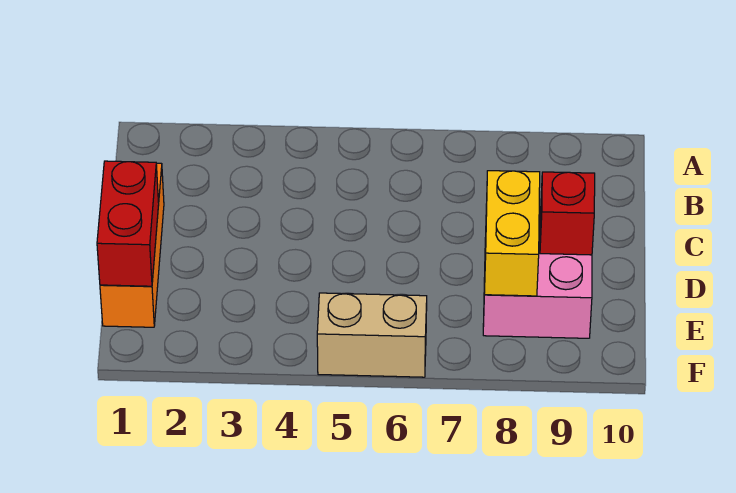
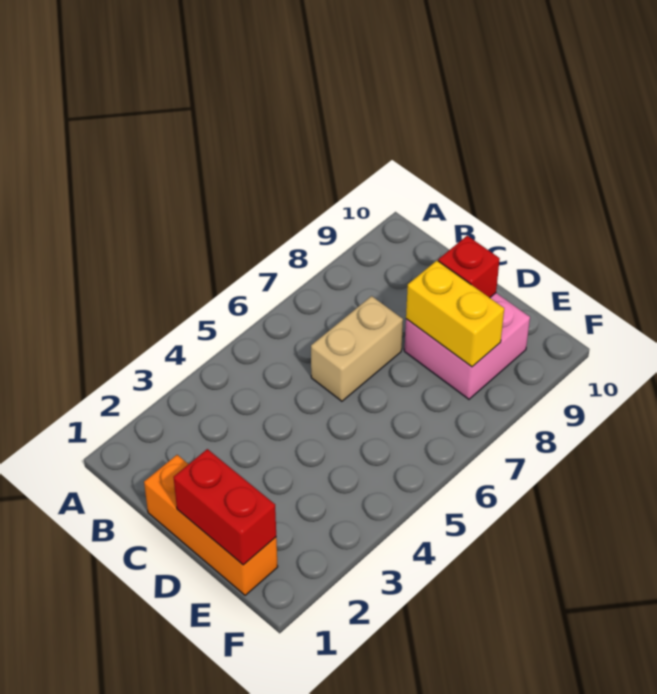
tan 1x2 brick [317,293,427,377] -> tan 1x2 brick moved to [311,296,403,401]

